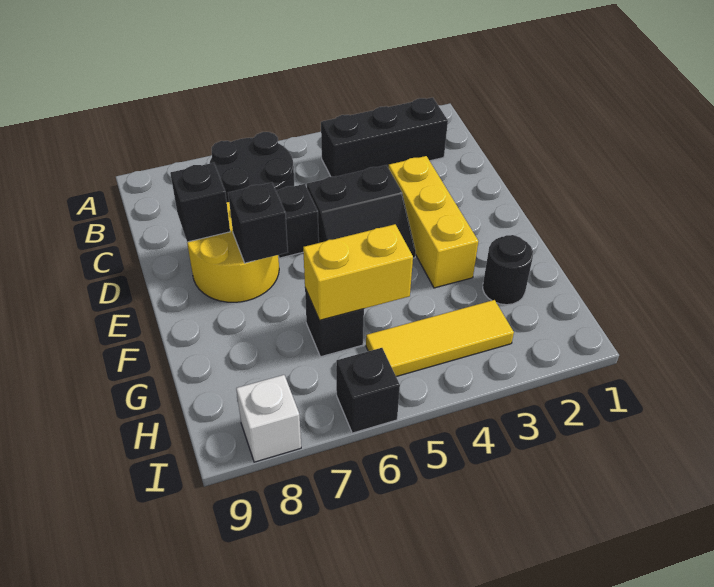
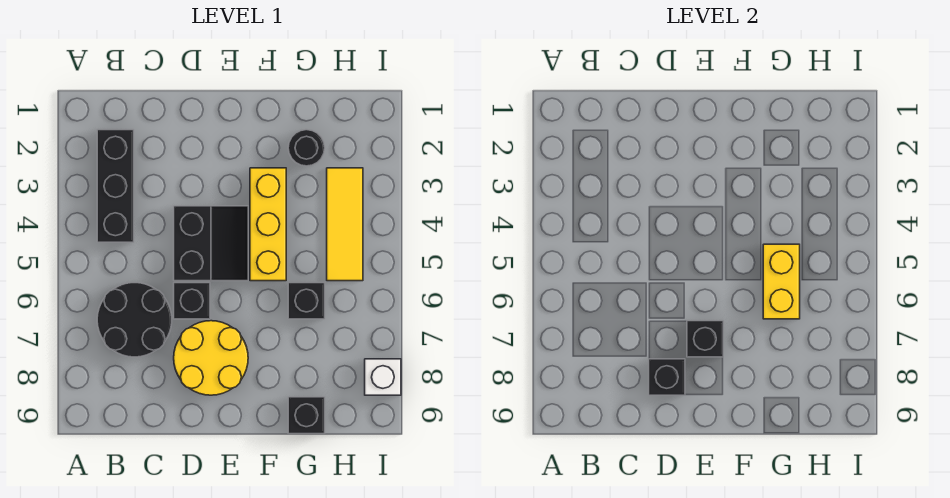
yellow 1x3 brick [389,156,478,288] -> yellow 1x3 brick turned to [250,168,286,281]
black 1x1 brick [336,348,400,433] -> black 1x1 brick moved to [288,397,325,434]

